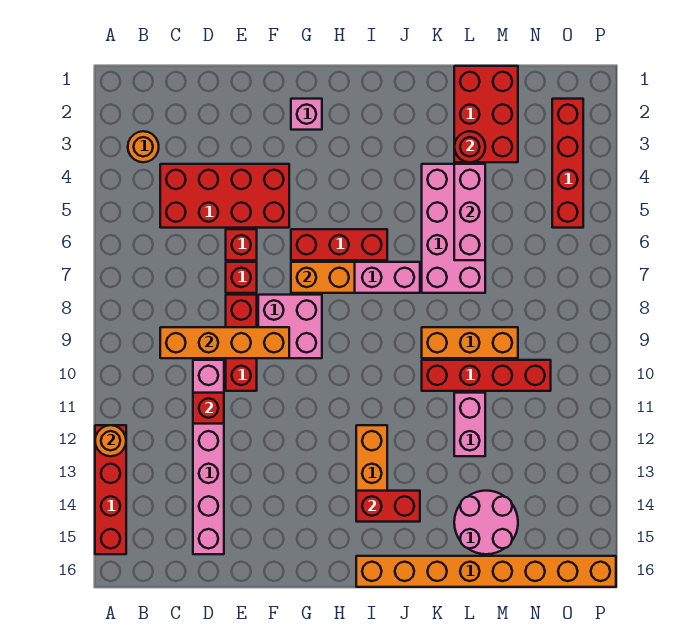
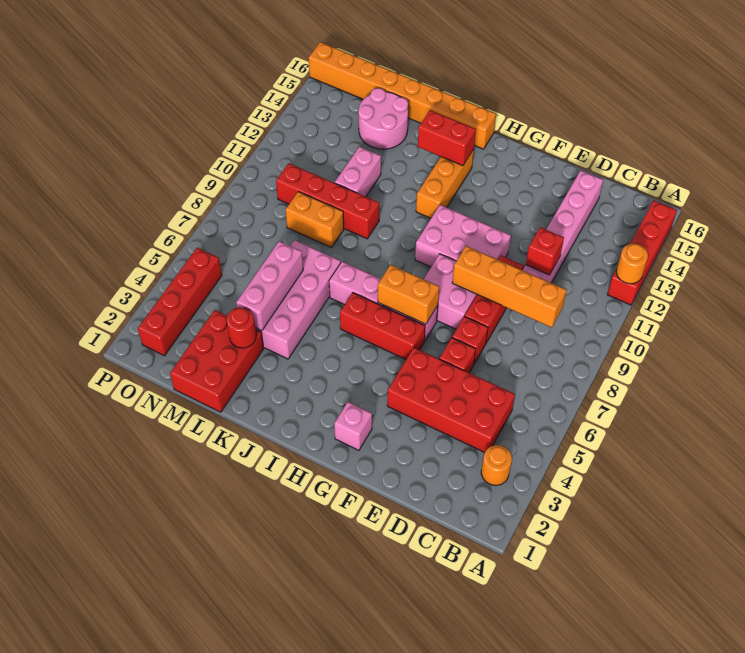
none -> pink 2x3 brick [415,205,511,267]
orange 1x3 brick [422,327,518,358] -> orange 1x2 brick [286,192,344,248]

